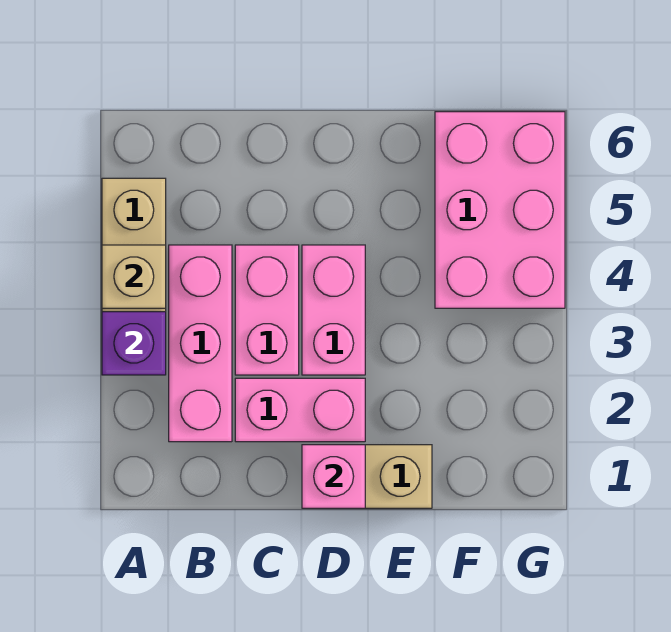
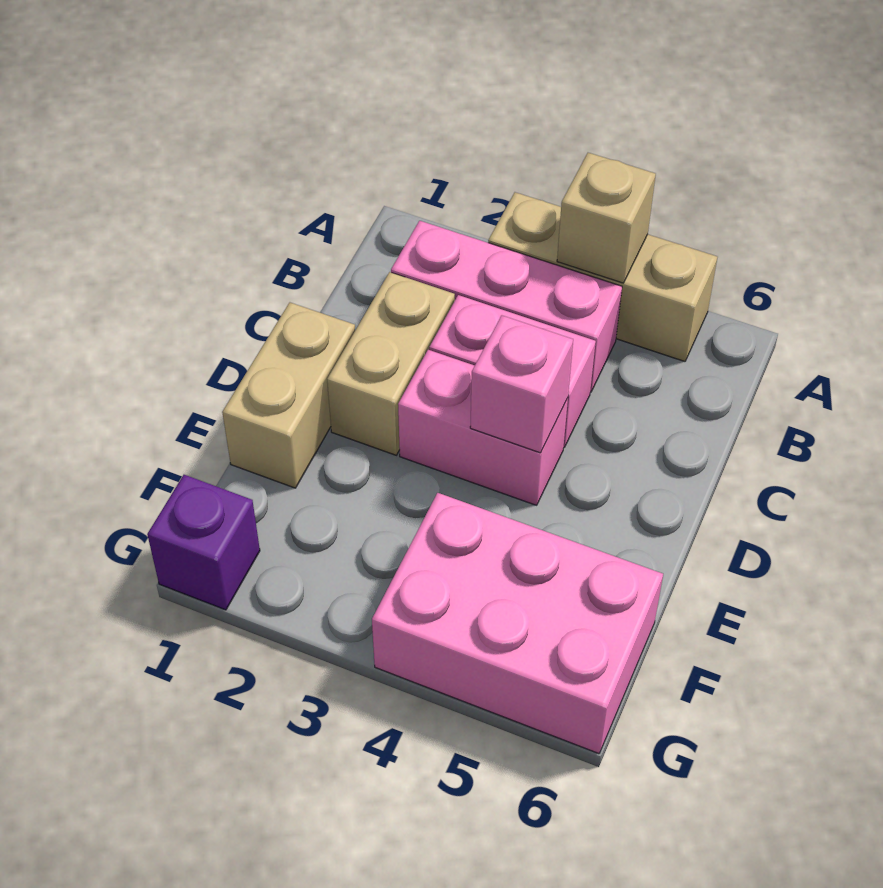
purple 1x1 brick [102,312,166,375] -> purple 1x1 brick moved to [147,475,260,610]
pink 1x2 brick [235,378,365,442] -> tan 1x2 brick [327,272,455,455]
pink 1x1 brick [302,445,365,508] -> pink 1x1 brick moved to [470,315,573,453]

